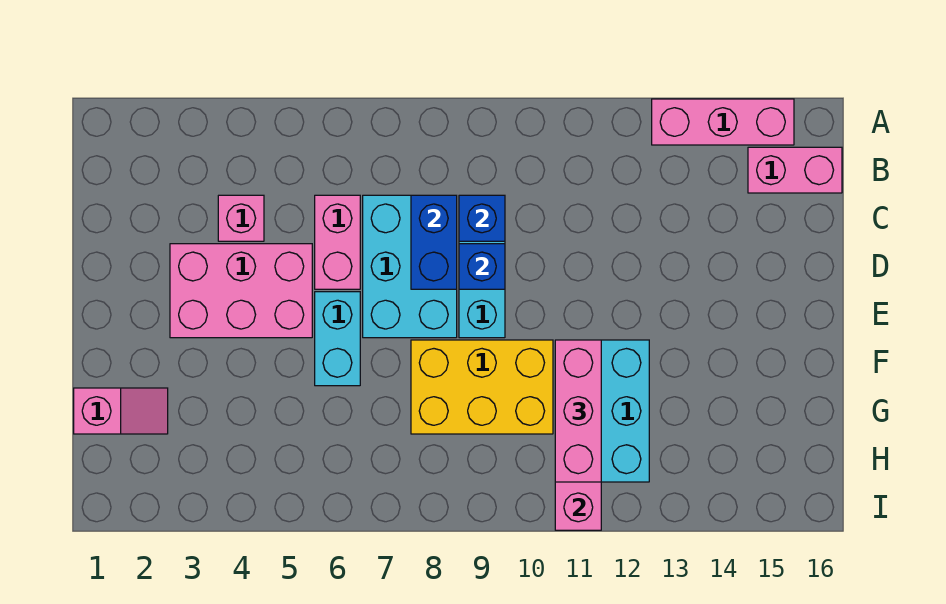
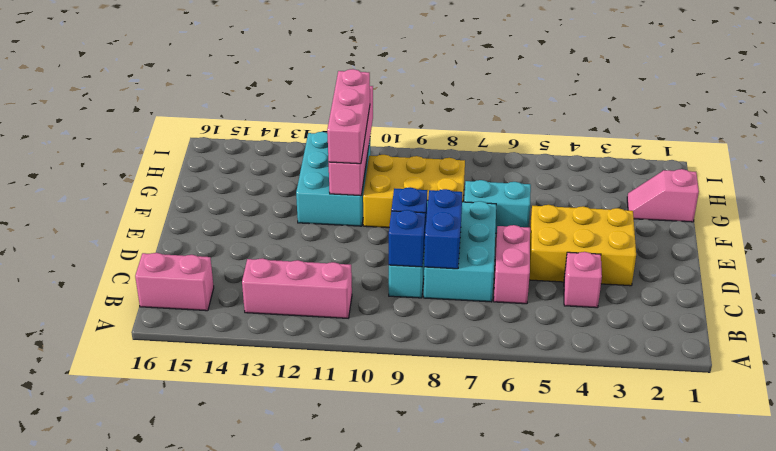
pink 1x3 brick [652,99,794,145] -> pink 1x3 brick moved to [242,258,352,318]
pink 2x3 brick [170,244,312,338] -> yellow 2x3 brick [529,205,636,286]
cyan 1x2 brick [315,292,360,386] -> cyan 1x2 brick turned to [464,180,531,233]

